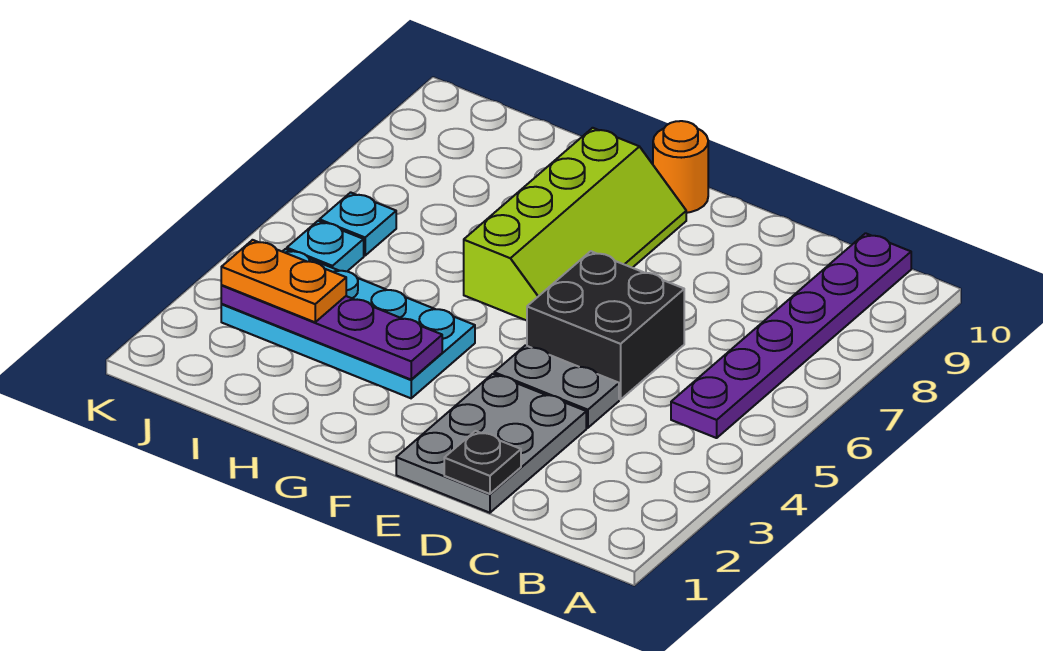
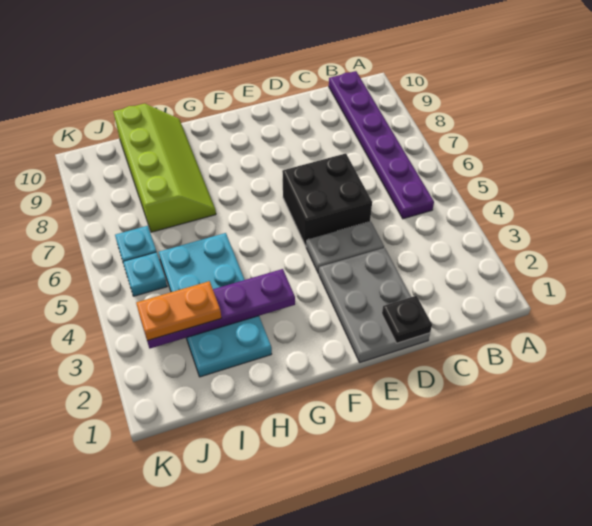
lime 2x4 slope [464,128,686,321] -> lime 2x4 slope moved to [113,104,216,232]
orange 1x1 round brick [653,121,708,213] -> none
cyan 2x4 plate [221,249,475,398] -> cyan 2x4 plate turned to [159,233,272,377]

